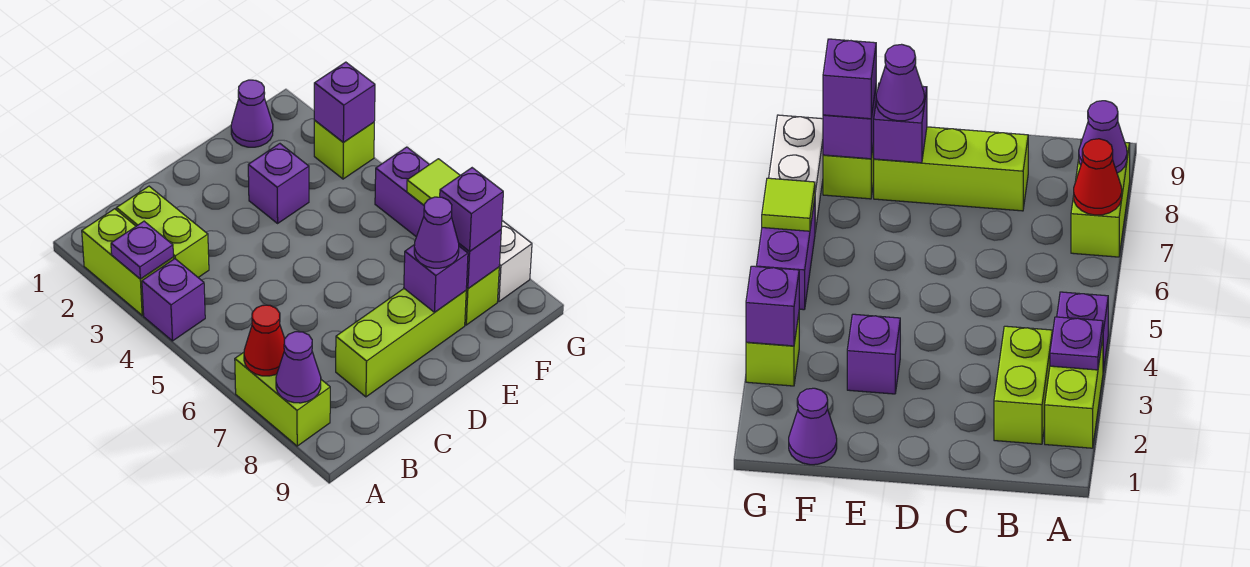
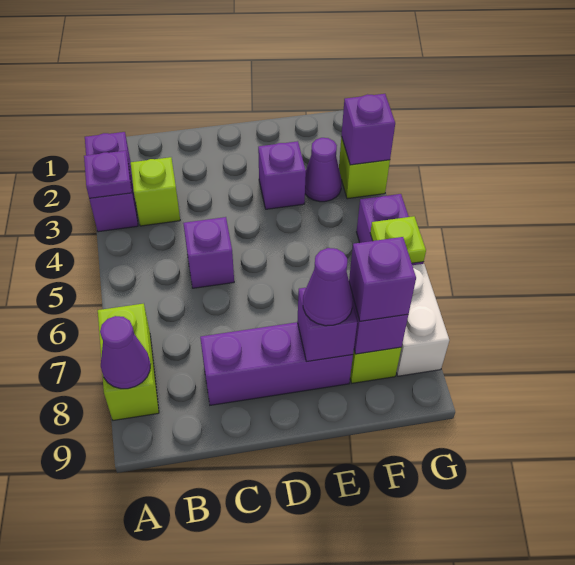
lime 1x2 brick [82,209,174,315] -> purple 1x2 brick [85,132,138,232]
purple 1x1 brick [142,259,205,341] -> purple 1x1 brick moved to [183,217,234,288]
red 1x1 cone [244,305,285,376] -> none
lime 1x2 brick [116,186,209,277] -> lime 1x1 brick [131,157,180,226]
lime 1x3 brick [336,289,466,397] -> purple 1x3 brick [200,322,353,405]
purple 1x1 cone [231,80,273,147] -> purple 1x1 cone moved to [305,138,342,202]
lime 1x1 tile [407,159,460,205] -> lime 1x1 plate [370,216,426,263]

